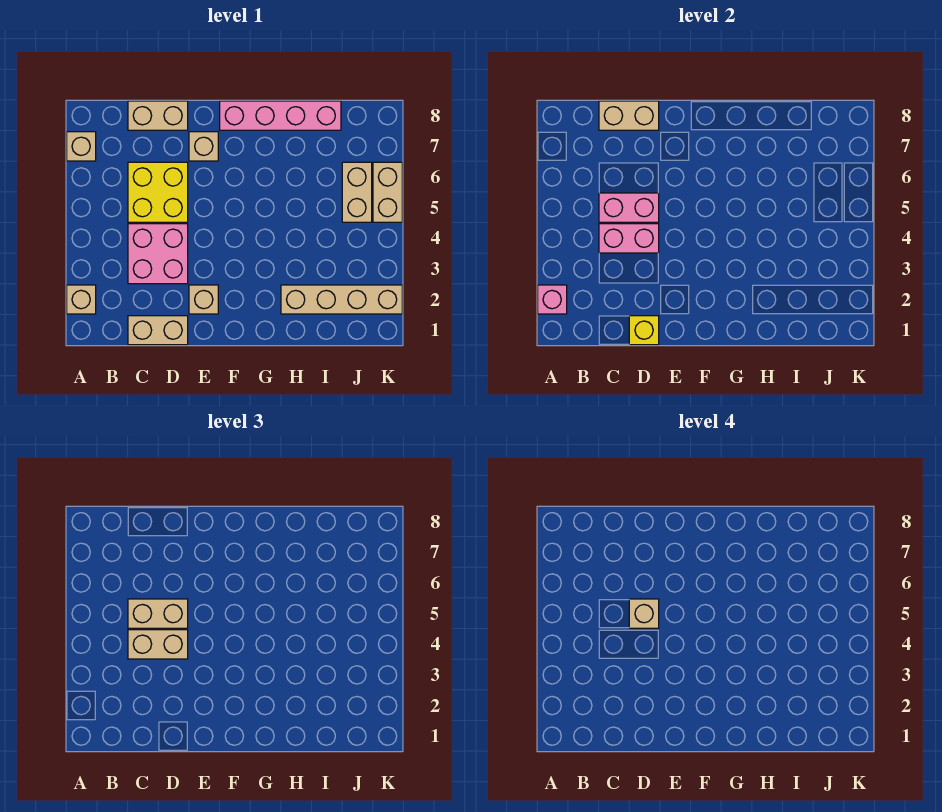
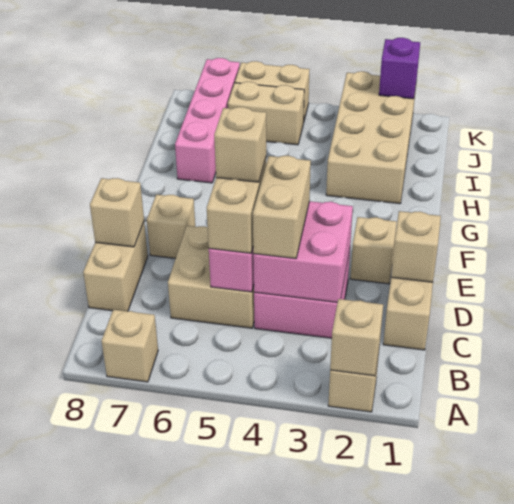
pink 1x1 brick [538,285,567,314] -> tan 1x1 brick [330,299,383,376]
pink 1x2 brick [599,224,659,253] -> pink 2x2 brick [253,201,353,302]
yellow 2x2 brick [128,162,188,222] -> tan 2x2 brick [168,226,254,328]
tan 1x2 brick [599,101,659,130] -> tan 1x1 brick [90,178,144,247]
yellow 1x1 brick [629,316,659,345] -> tan 1x1 brick [391,211,441,282]
pink 1x4 brick [220,101,341,130] -> pink 1x4 brick moved to [175,58,240,183]
tan 1x4 brick [281,285,402,314] -> tan 2x4 brick [326,71,416,204]
none -> purple 1x1 brick [379,38,420,99]

